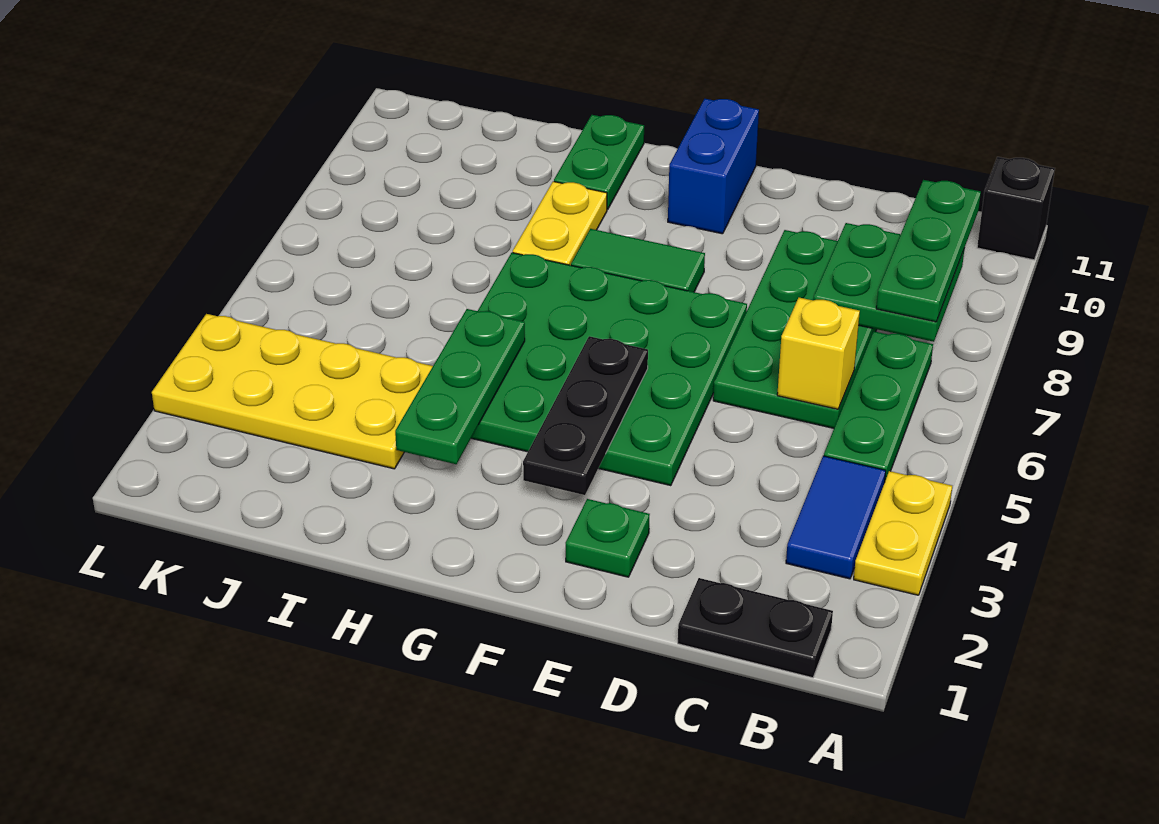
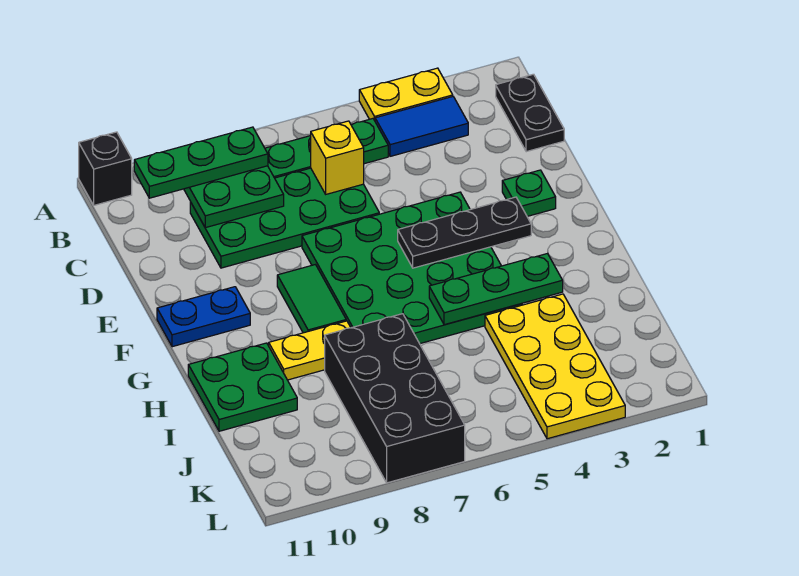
blue 1x2 brick [668,99,759,234] -> blue 1x2 plate [157,287,250,347]
green 1x2 plate [554,115,644,209] -> green 2x2 plate [188,343,297,431]
none -> black 2x4 brick [325,314,465,483]

